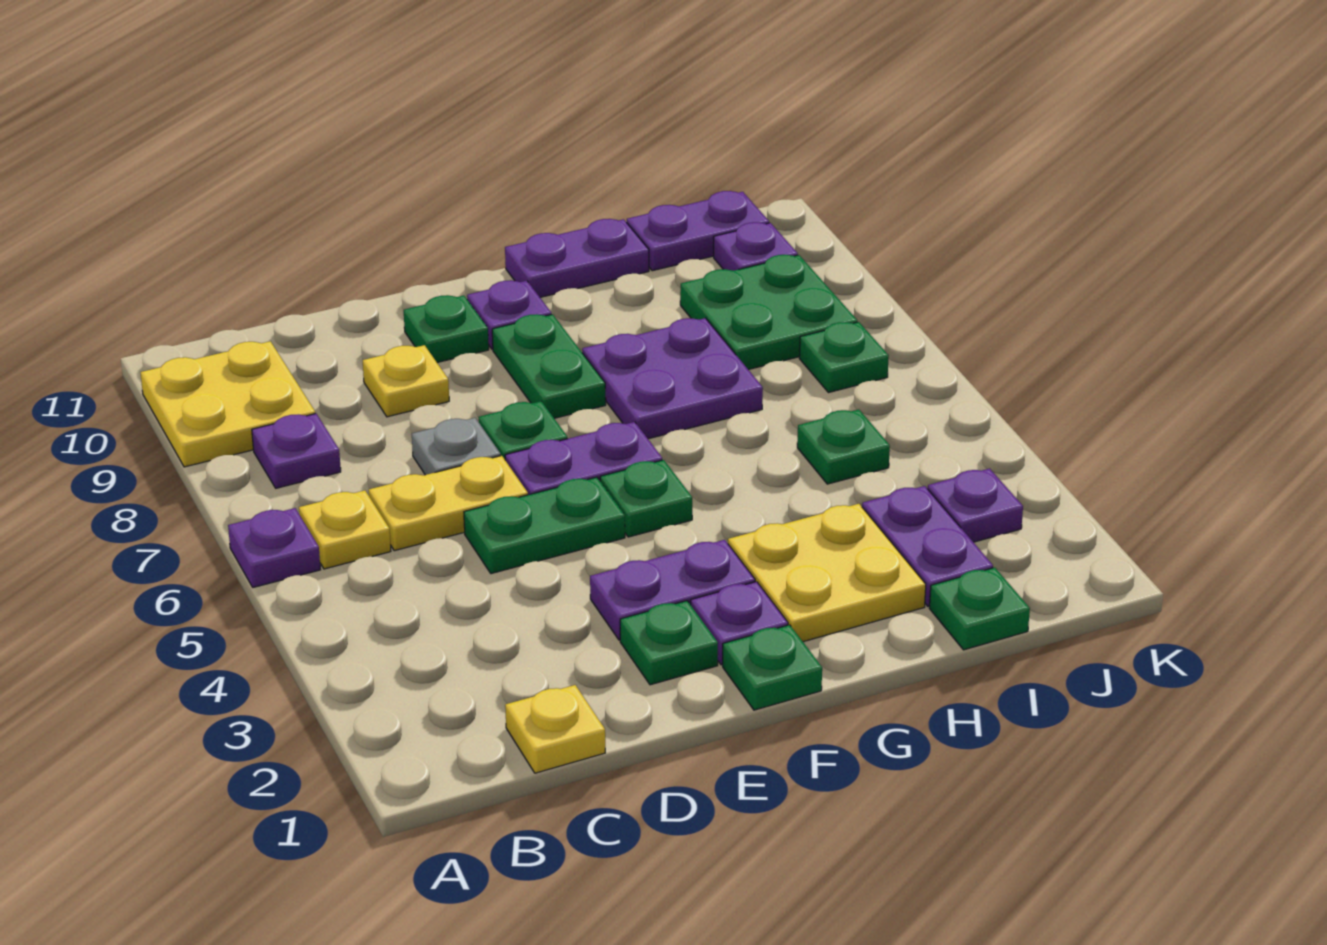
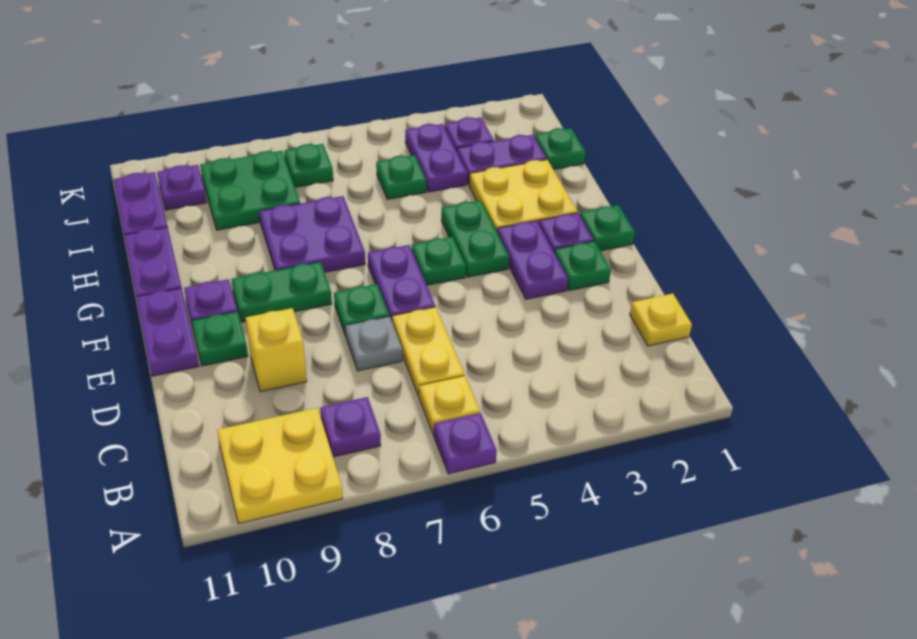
green 1x2 plate [464,477,625,574] -> green 1x2 plate moved to [441,201,509,277]
yellow 1x1 plate [363,345,449,417] -> yellow 1x1 brick [246,308,307,392]
none -> purple 1x2 plate [136,288,199,376]
none -> purple 1x2 plate [405,124,467,192]

